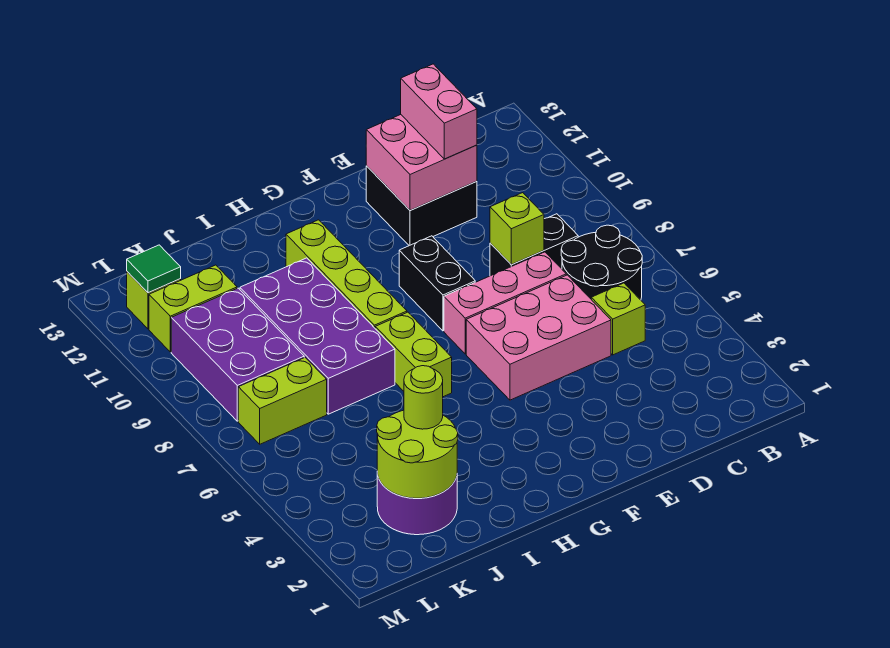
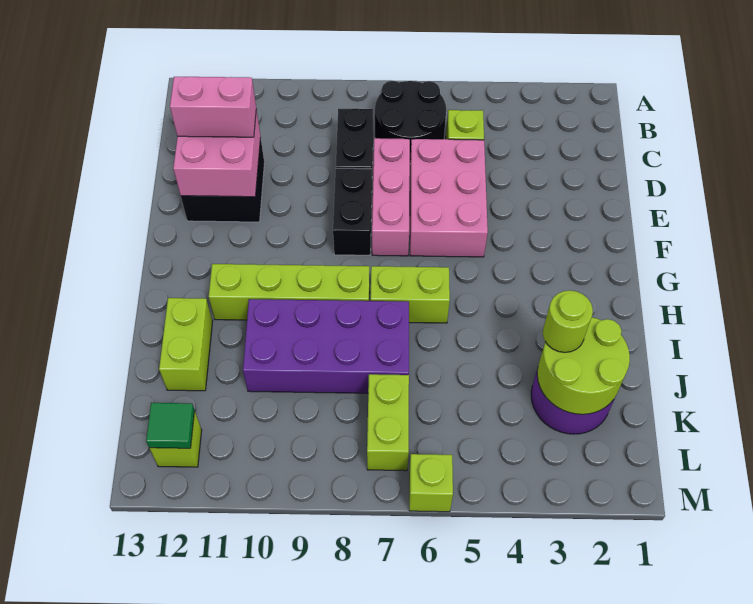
lime 1x1 brick [490,193,544,265] -> lime 1x1 brick moved to [409,454,453,512]
black 1x2 brick [399,236,475,331] -> black 1x2 brick turned to [333,168,372,255]
purple 2x3 brick [171,288,304,421] -> none
lime 1x2 brick [149,265,237,352] -> lime 1x2 brick moved to [159,298,213,391]

